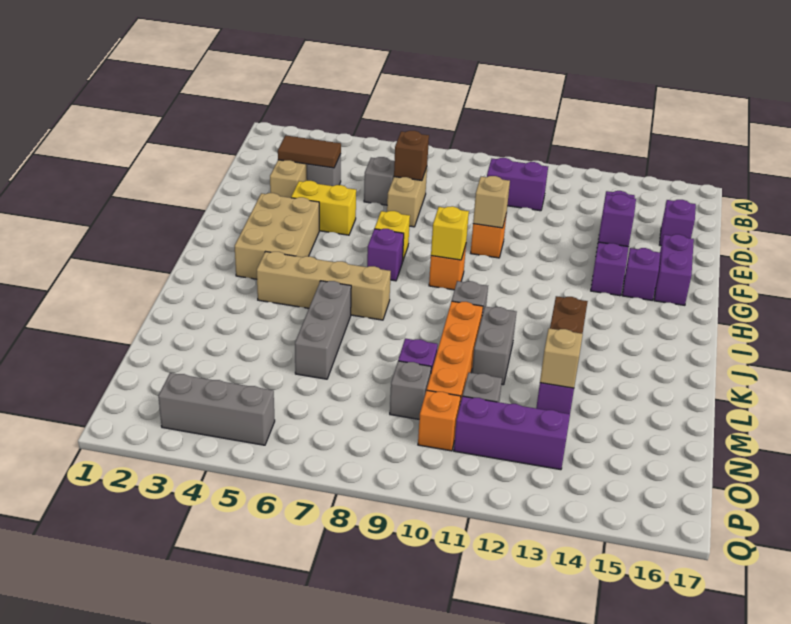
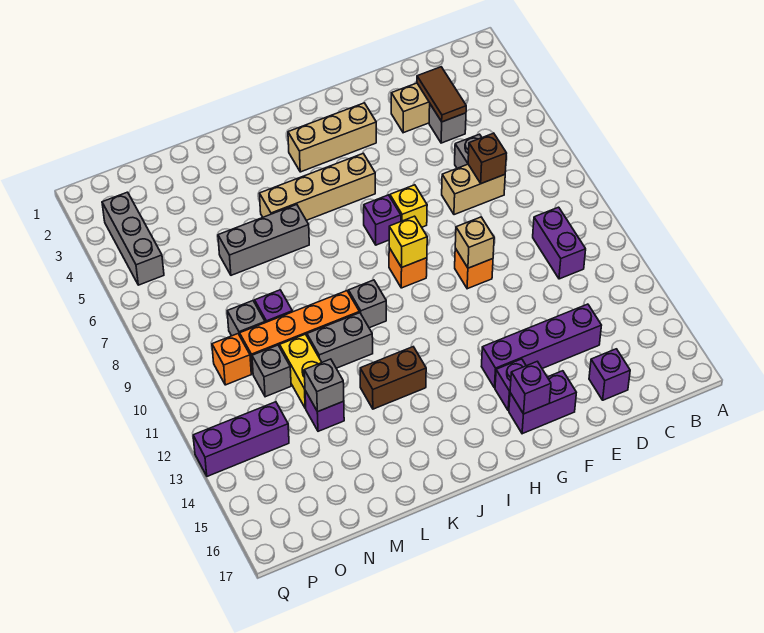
yellow 1x2 brick [291,181,356,235] -> yellow 1x2 brick moved to [280,334,322,408]
purple 1x1 brick [598,194,636,247] -> purple 1x1 brick moved to [510,361,551,414]
tan 2x3 brick [235,193,319,279] -> tan 1x3 brick [288,103,376,172]
tan 1x4 brick [257,252,391,320] -> tan 1x4 brick turned to [259,154,375,220]
tan 1x1 brick [540,328,583,388] -> grey 1x1 brick [304,359,344,412]
purple 1x3 brick [454,396,570,470] -> purple 1x3 brick turned to [193,402,289,476]

